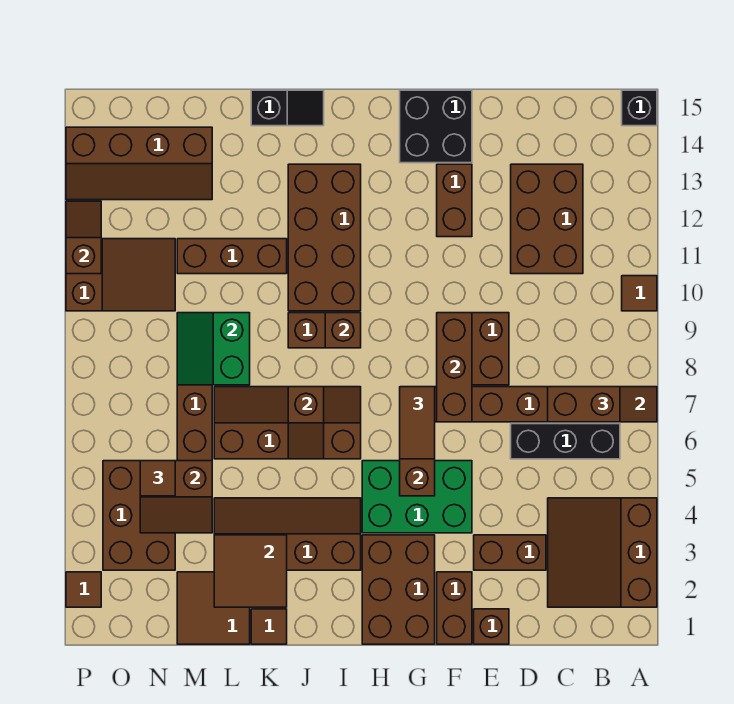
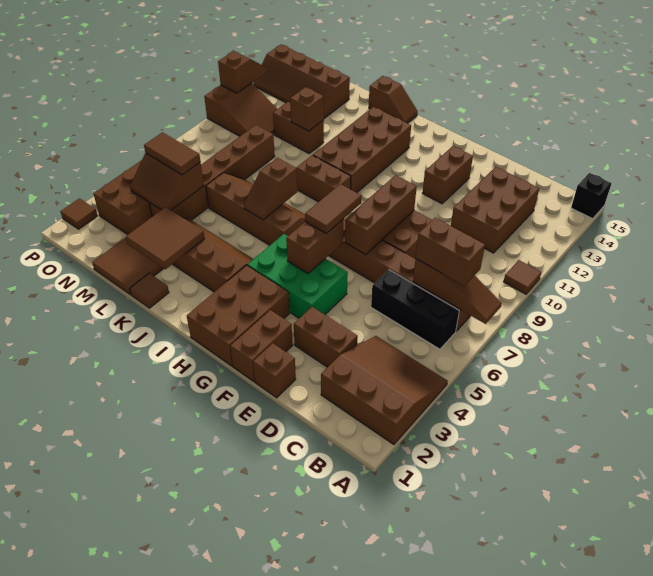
brown 3x3 slope [548,498,657,607] -> brown 3x3 slope turned to [321,336,448,445]
black 2x2 brick [400,90,472,163] -> none
brown 1x1 brick [325,313,361,348] -> brown 1x1 brick moved to [290,87,324,131]
black 1x2 slope [251,90,324,126] -> brown 1x2 slope [369,76,418,123]
brown 1x3 brick [177,239,287,274] -> brown 1x2 brick [273,102,324,153]
green 2x2 slope [177,313,250,385] -> none
brown 1x1 tile [140,461,175,496] -> brown 1x2 tile [144,132,200,175]

